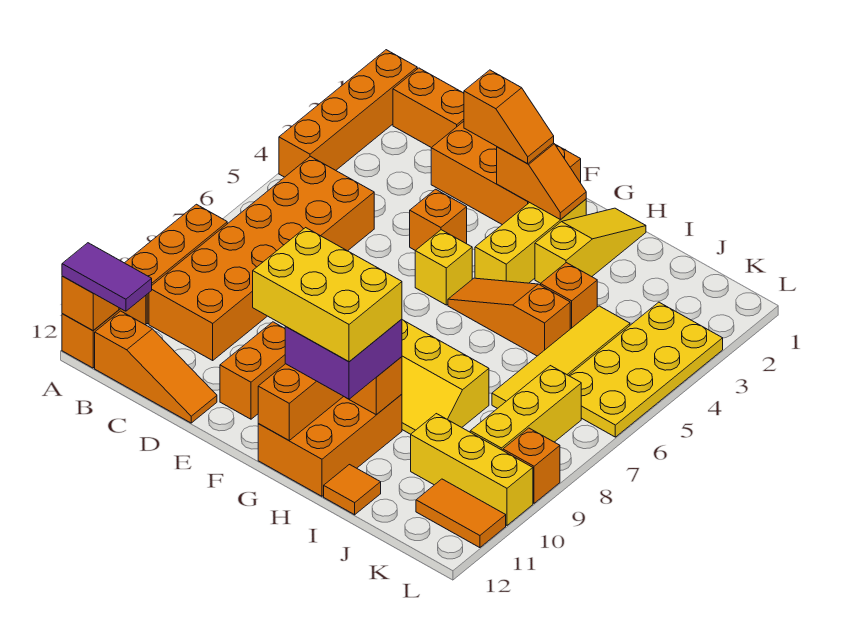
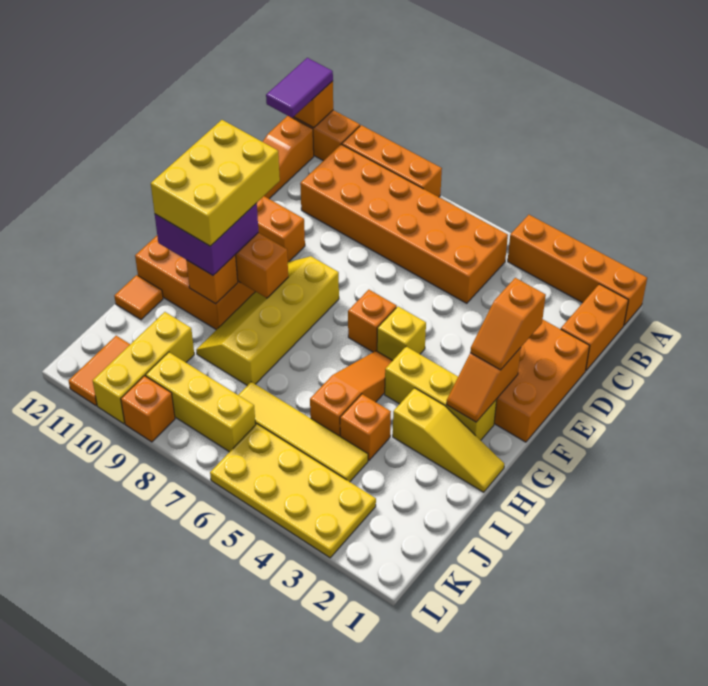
orange 1x1 brick [410,189,467,251] -> orange 1x1 brick moved to [348,290,397,352]

